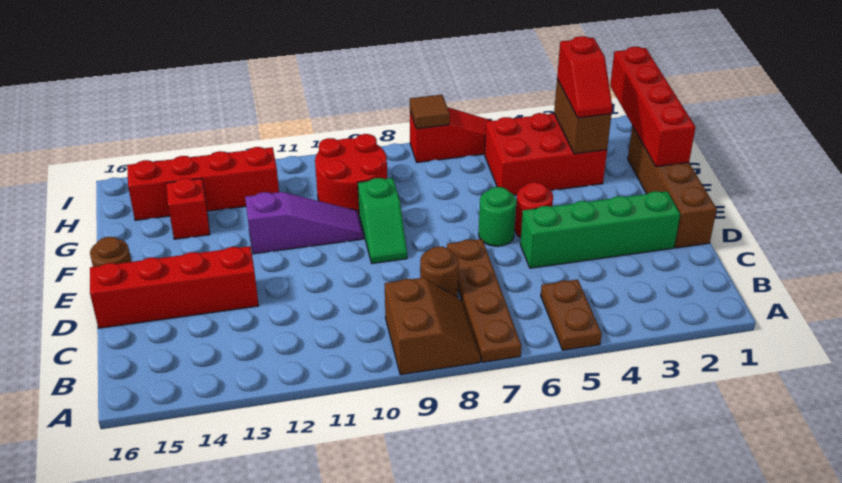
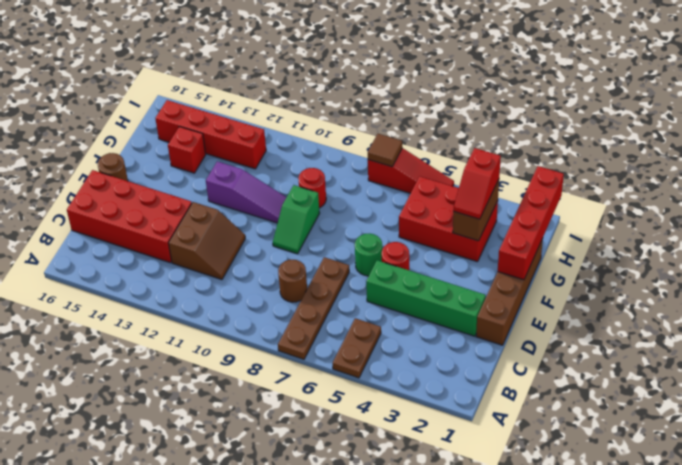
brown 2x2 slope [385,278,480,375] -> brown 2x2 slope moved to [168,202,245,280]
red 1x4 brick [90,246,259,328] -> red 2x4 brick [67,170,192,263]
red 2x2 round brick [315,134,387,215] -> red 1x1 round brick [298,168,326,208]

